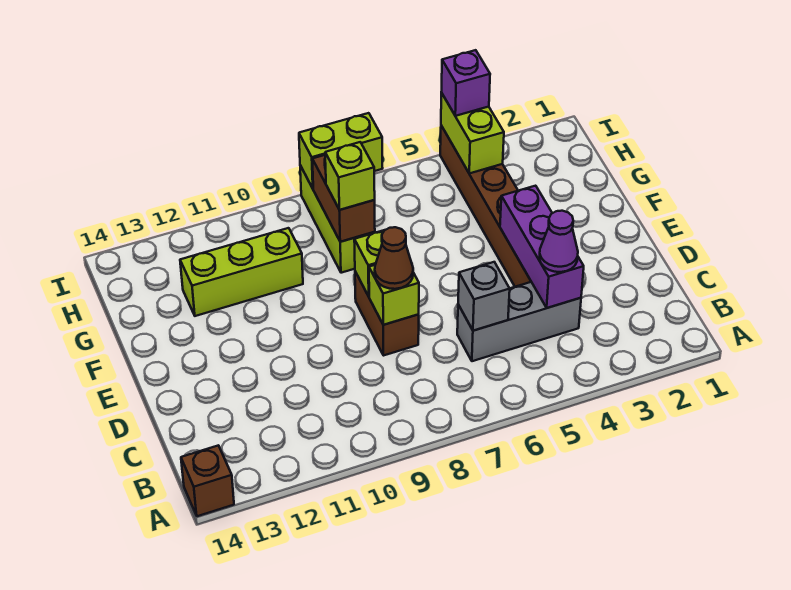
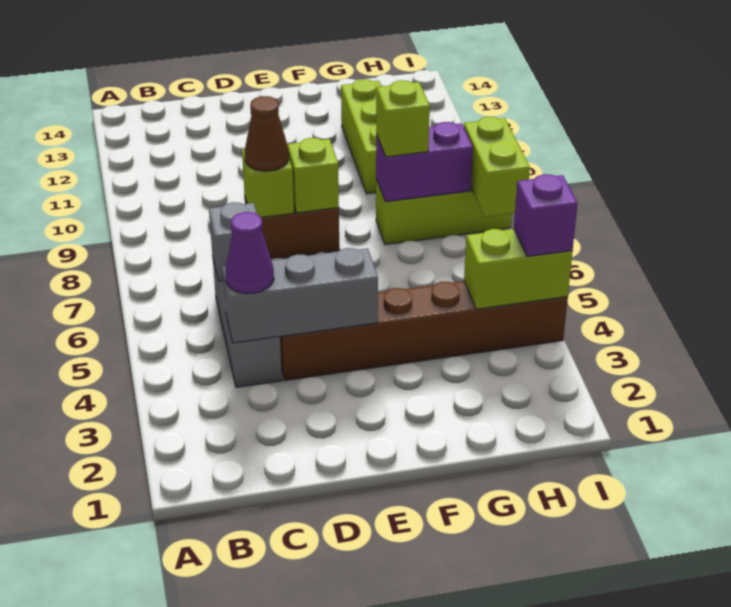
brown 1x1 brick [181,445,234,516] -> none
purple 1x3 brick [500,186,584,308] -> grey 1x3 brick [222,248,378,343]
brown 1x2 brick [312,155,375,242] -> purple 1x2 brick [376,122,473,202]

